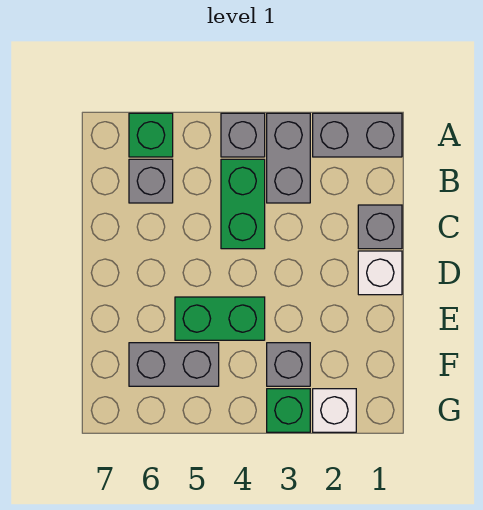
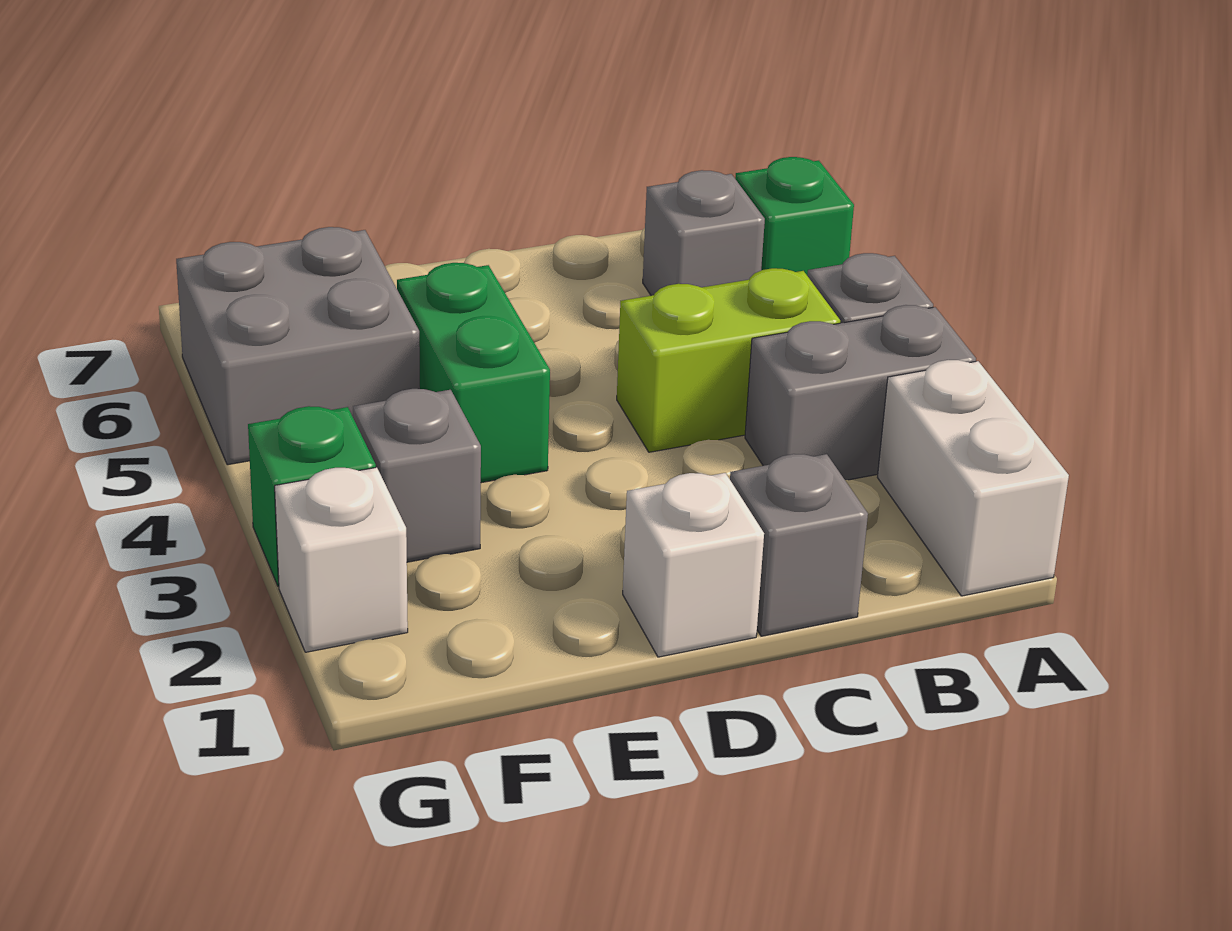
grey 1x2 brick [313,113,402,157] -> white 1x2 brick [877,360,1069,596]
green 1x2 brick [221,159,265,249] -> lime 1x2 brick [617,268,840,452]
grey 1x2 brick [129,343,219,386] -> grey 2x2 brick [176,227,420,465]

